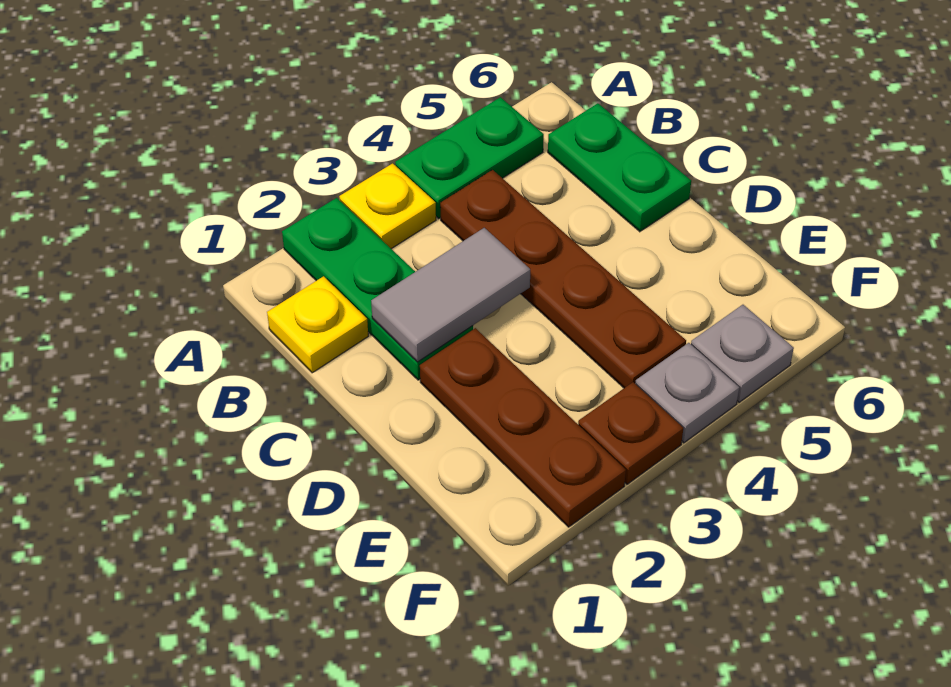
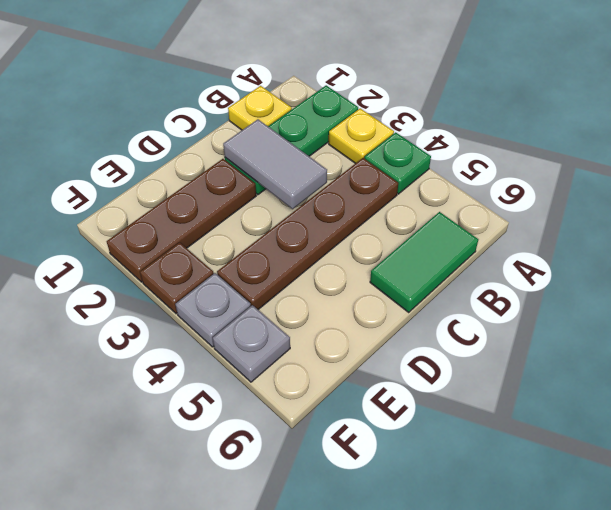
green 1x2 plate [395,97,544,218] -> green 1x1 plate [364,132,431,194]
green 1x2 plate [548,103,691,232] -> green 1x2 tile [370,212,478,312]

